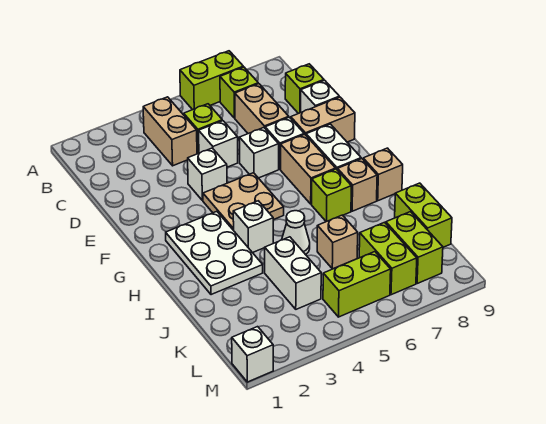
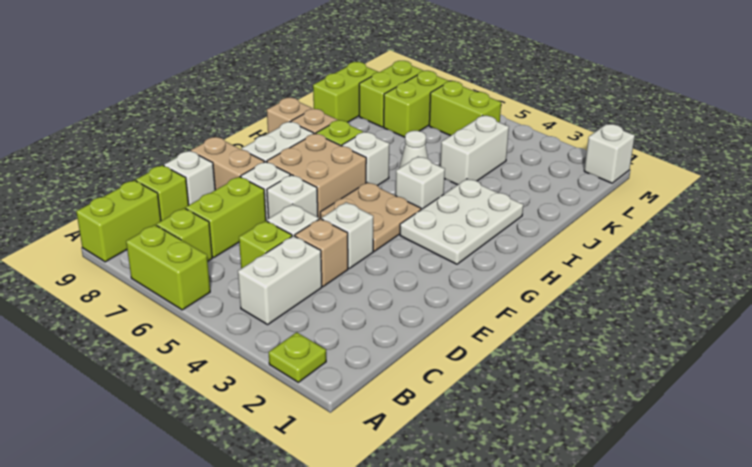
none -> lime 1x1 plate [269,332,326,382]
none -> lime 1x2 brick [76,180,161,262]
tan 1x2 brick [143,97,197,166] -> white 1x2 brick [238,236,322,325]
tan 1x2 brick [235,84,289,134] -> lime 1x2 brick [186,177,266,257]
tan 1x2 brick [281,134,336,204] -> tan 2x2 brick [267,134,366,219]
none -> white 1x1 brick [342,132,389,186]
tan 1x1 brick [317,215,358,269] -> tan 1x1 brick moved to [295,219,348,287]

